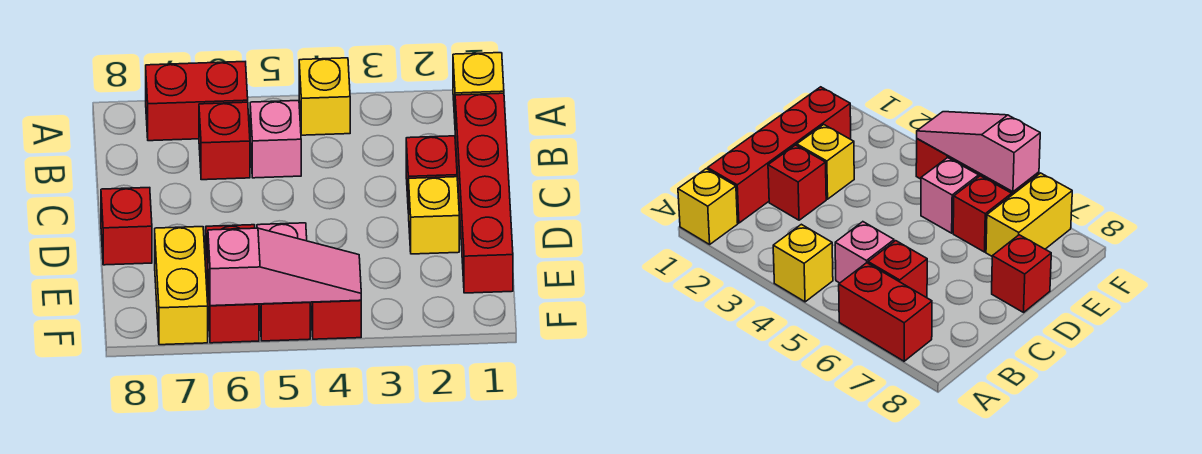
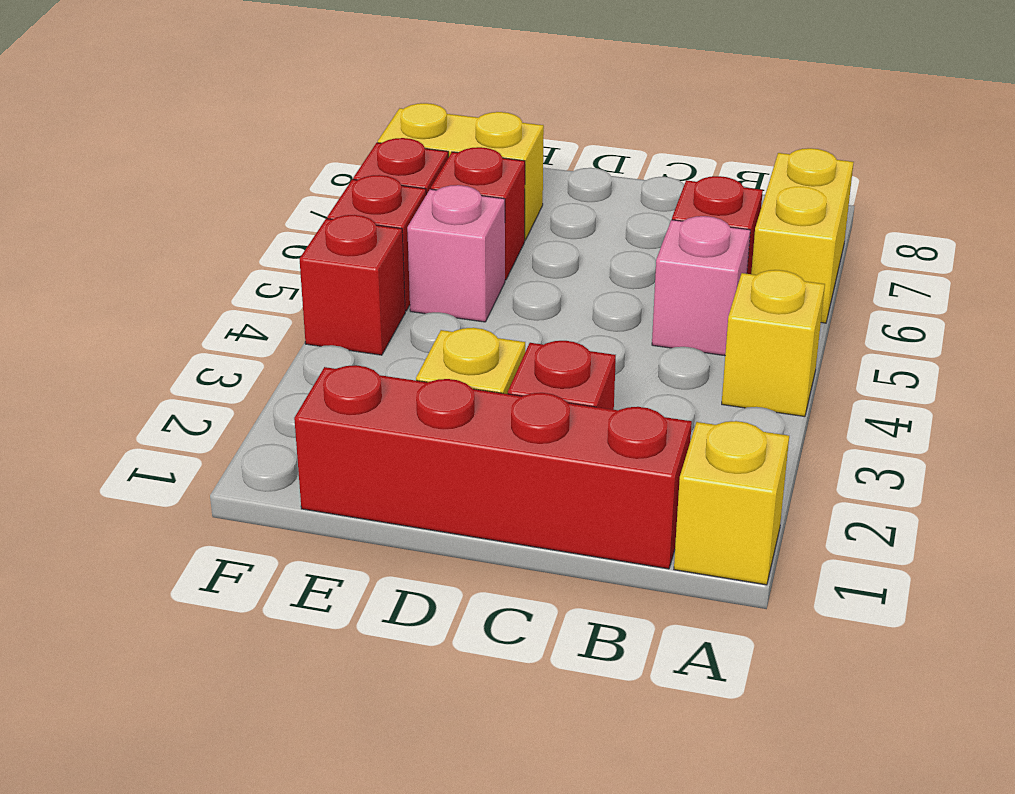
red 1x2 brick [146,62,248,141] -> yellow 1x2 brick [751,148,854,323]
red 1x1 brick [101,188,152,265] -> none
pink 1x3 slope [208,228,361,306] -> none

